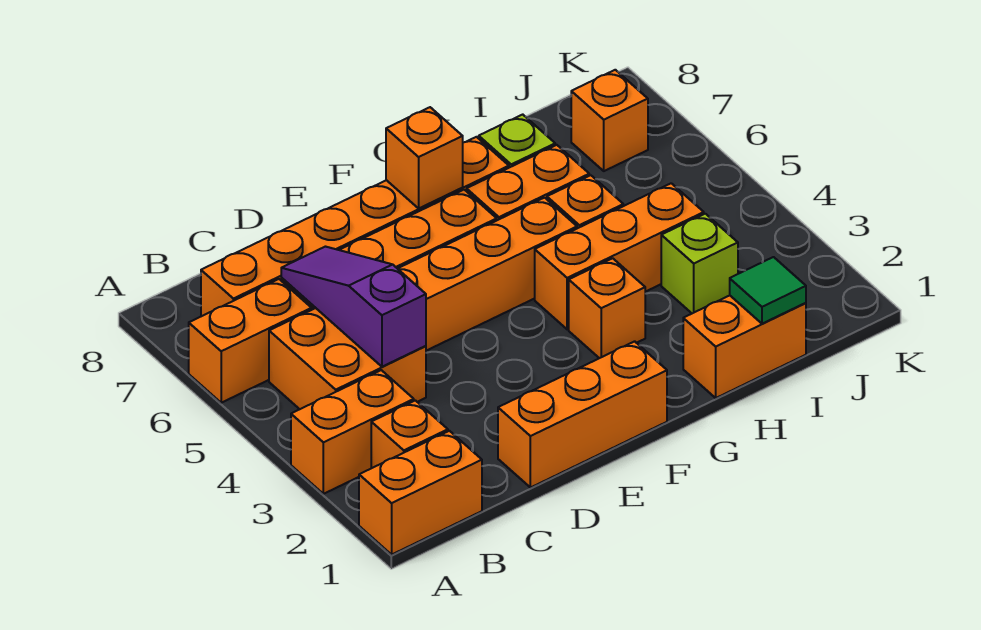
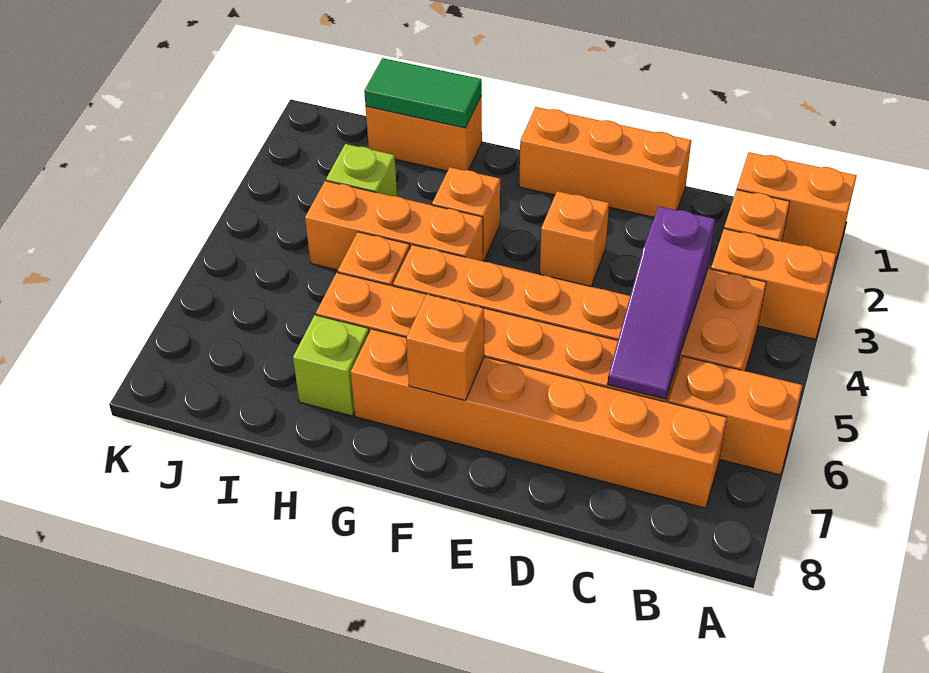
green 1x1 tile [730,257,806,324] -> green 1x2 tile [364,58,482,128]
orange 1x1 brick [571,70,648,171] -> orange 1x1 brick moved to [540,191,609,287]

